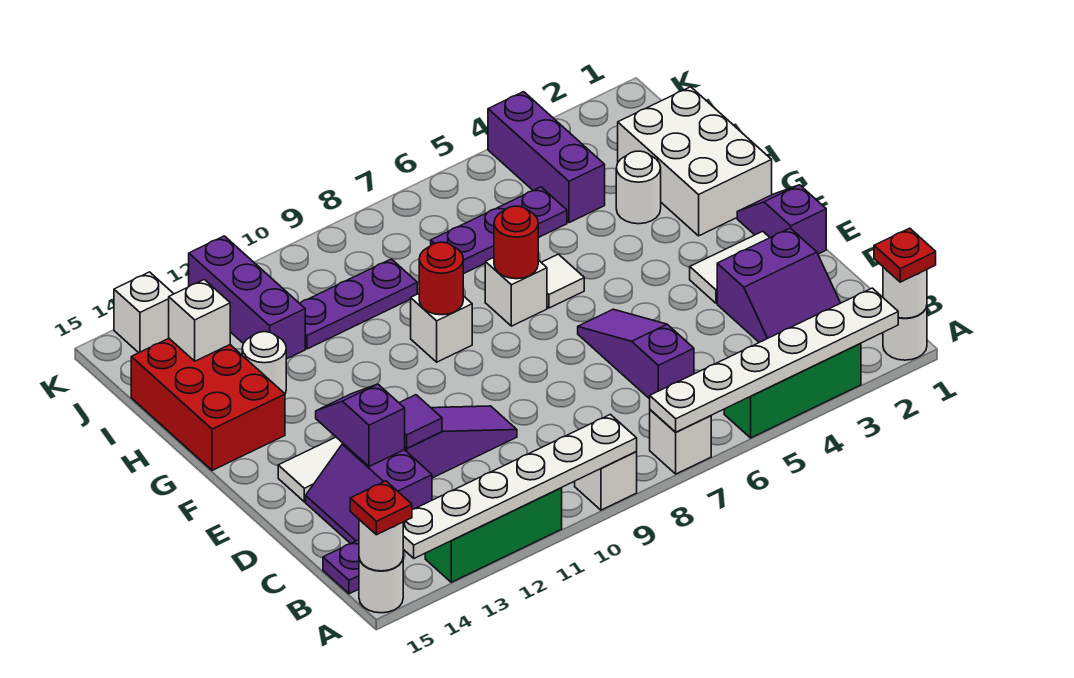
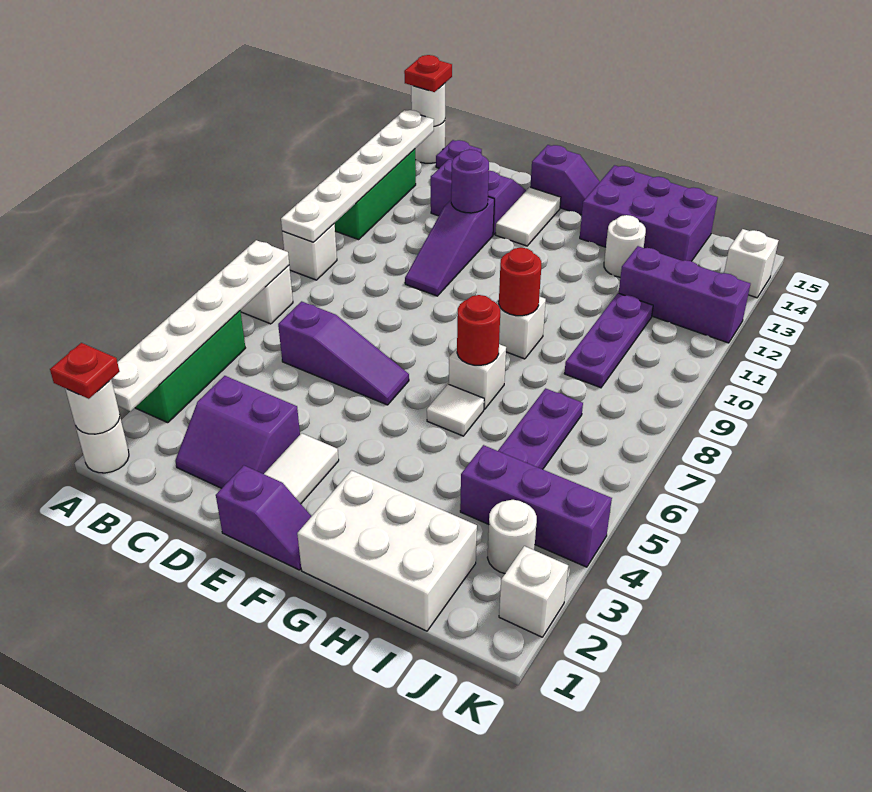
purple 2x2 slope [717,228,840,342] -> purple 2x2 slope turned to [175,376,300,488]
purple 1x1 tile [399,395,442,449] -> purple 1x1 round brick [451,150,489,213]
purple 1x2 slope [316,384,405,467] -> purple 1x2 slope moved to [530,145,600,215]
red 2x3 brick [131,339,285,471] -> purple 2x3 brick [580,165,718,261]
white 1x1 round brick [616,151,661,224] -> white 1x1 round brick moved to [487,500,537,574]
white 1x1 brick [169,280,230,361] -> white 1x1 brick moved to [499,546,568,637]

